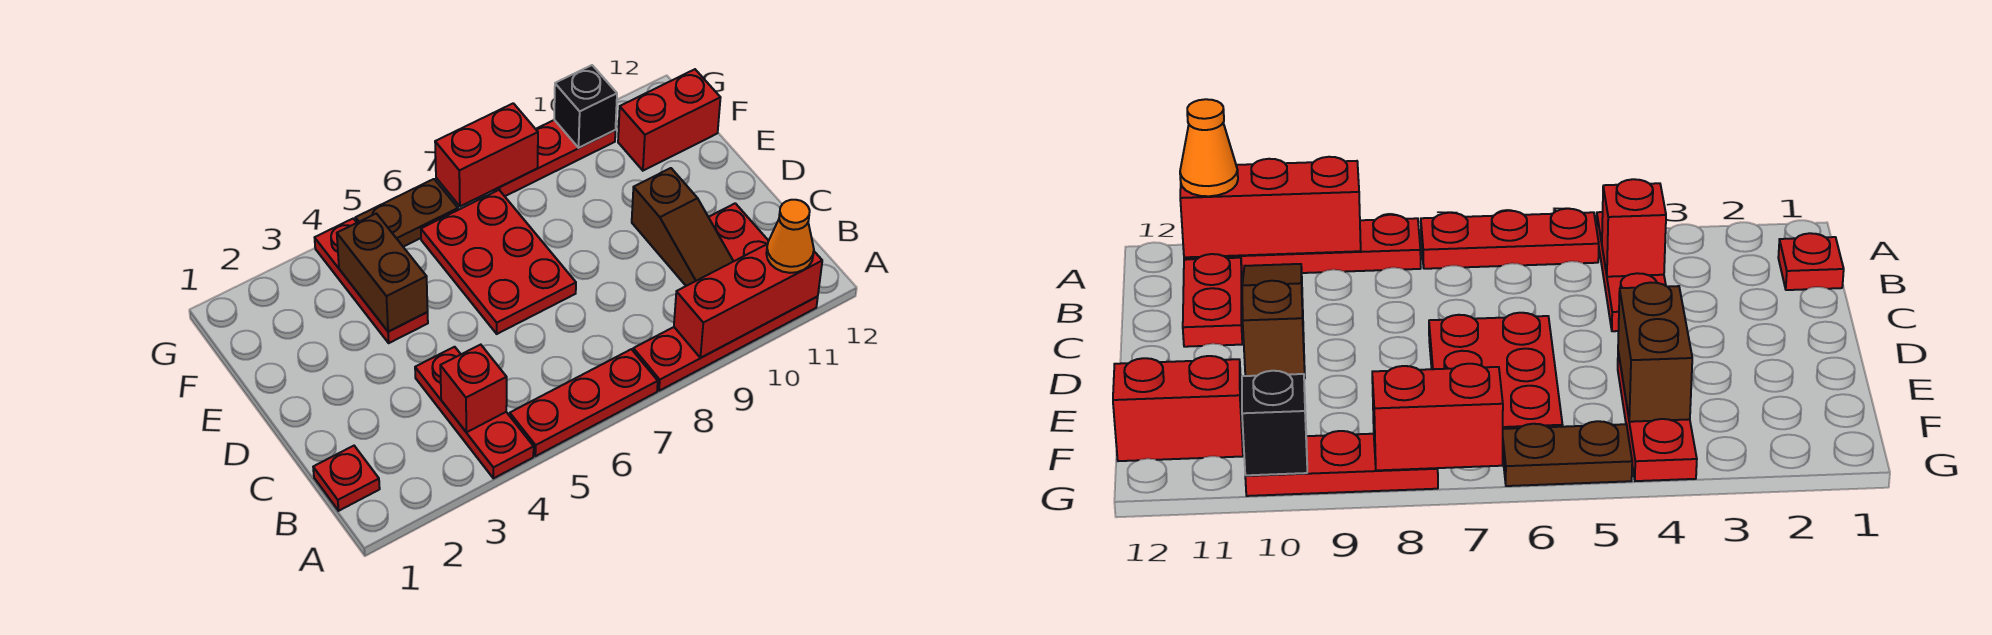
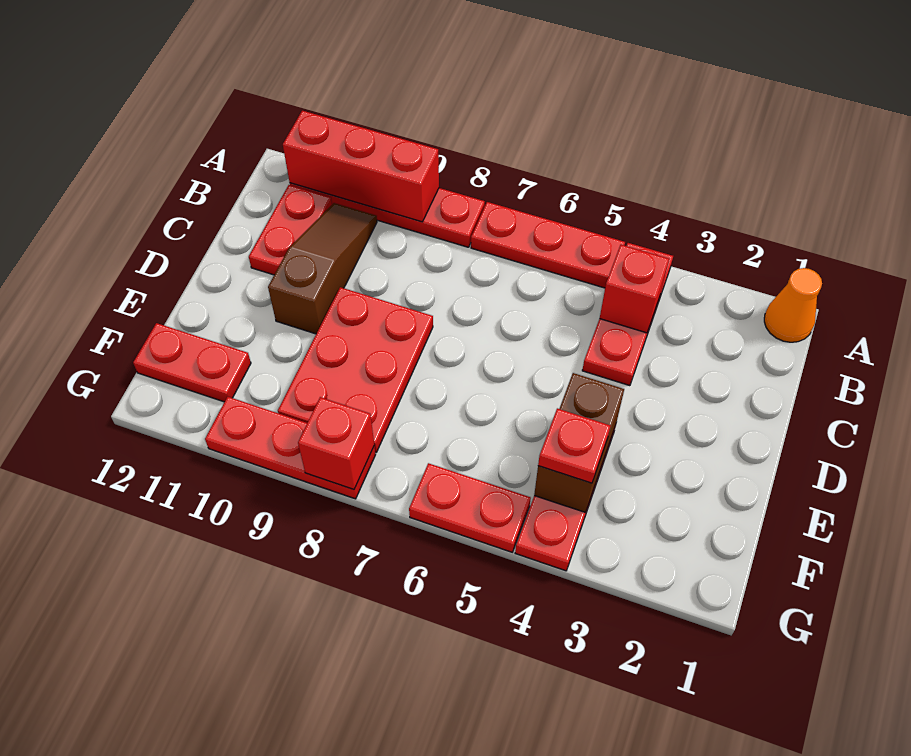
orange 1x1 cone [766,200,814,273] -> orange 1x1 cone moved to [764,268,822,342]
red 1x1 plate [313,446,380,511] -> red 1x1 plate moved to [538,408,610,483]
red 2x3 plate [421,190,576,334] -> red 2x3 plate moved to [278,287,433,452]
red 1x2 brick [618,69,721,171] -> red 1x2 plate [133,323,251,402]
brown 1x2 plate [355,179,458,247] -> red 1x2 plate [409,463,531,552]
red 1x2 brick [435,103,538,206] -> red 1x1 brick [298,397,374,489]
black 1x1 brick [554,65,617,148] -> none

